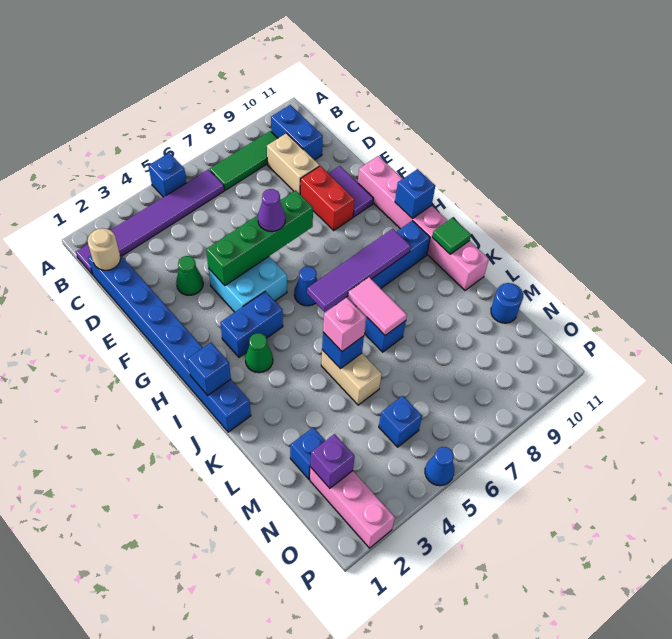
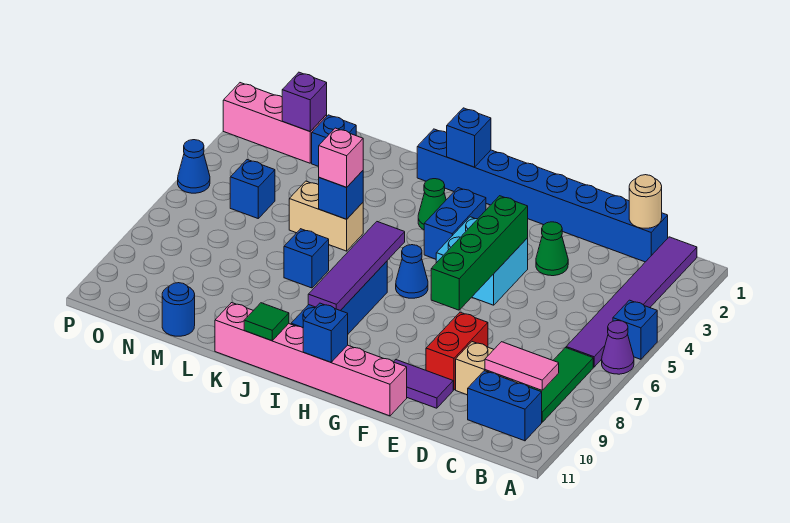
red 1x2 brick [300,166,355,230] -> red 1x2 brick turned to [426,312,488,390]
purple 1x1 cone [258,189,285,232] -> purple 1x1 cone moved to [602,321,634,374]
pink 1x2 tile [348,277,407,335] -> pink 1x2 tile moved to [485,342,559,390]

